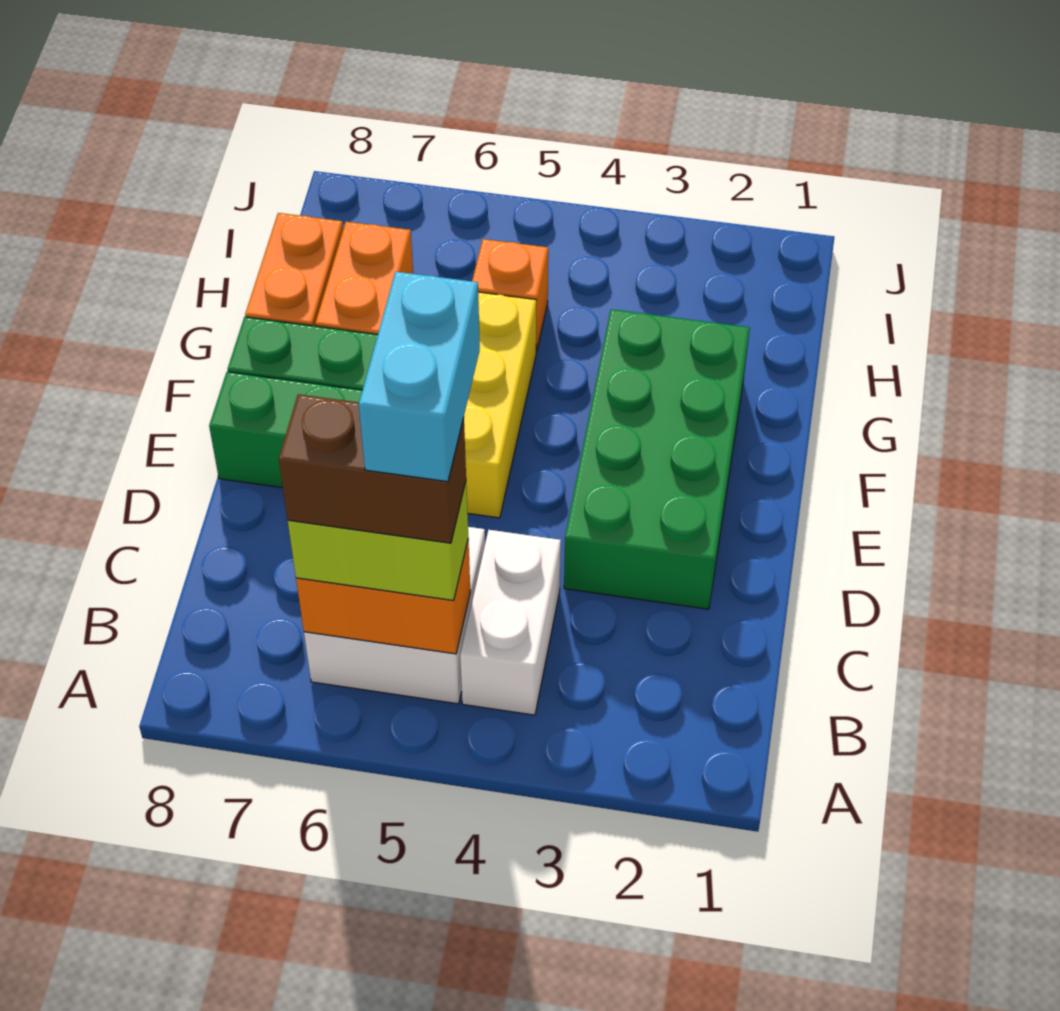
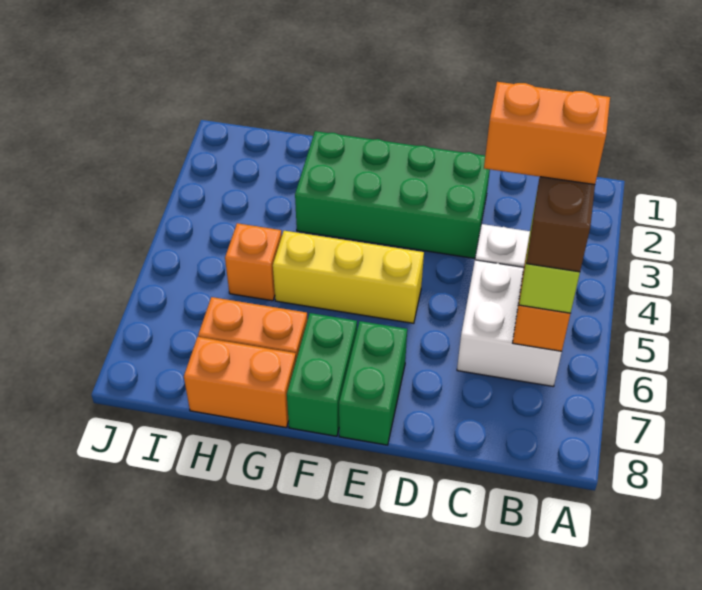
cyan 1x2 brick [359,272,480,482] -> orange 1x2 brick [484,82,610,185]

